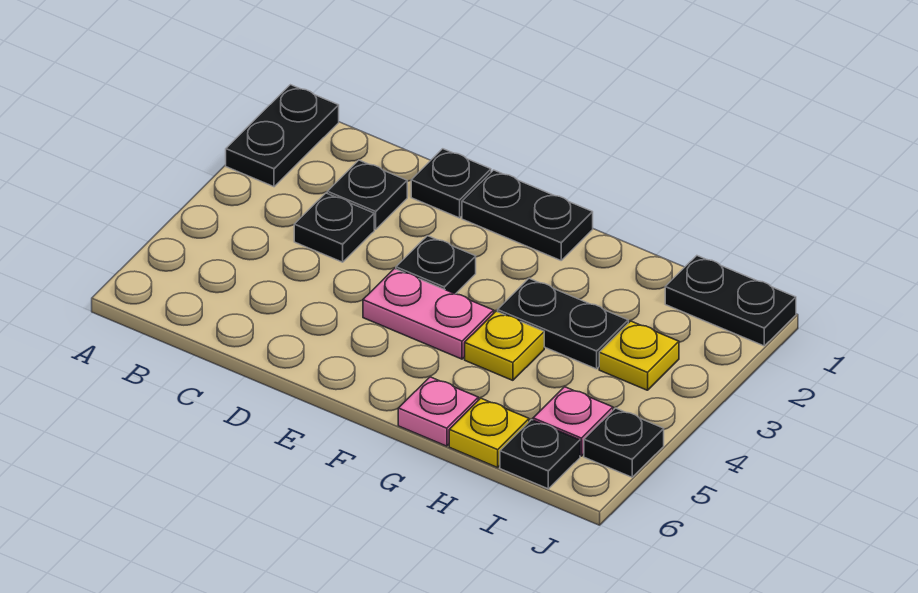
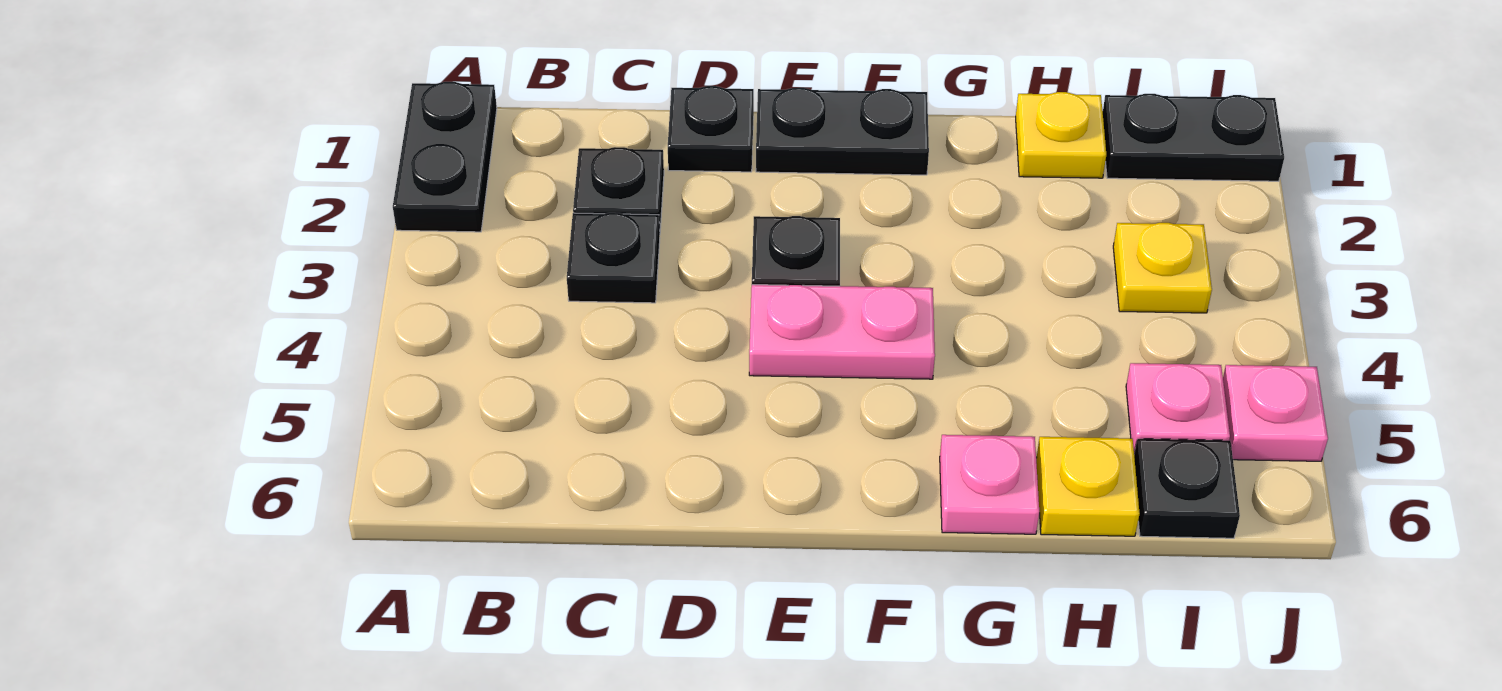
black 1x2 plate [498,278,628,369] -> none
yellow 1x1 plate [465,311,544,380] -> yellow 1x1 plate moved to [1016,92,1106,178]
black 1x1 plate [584,408,664,477] -> pink 1x1 plate [1223,365,1328,461]

